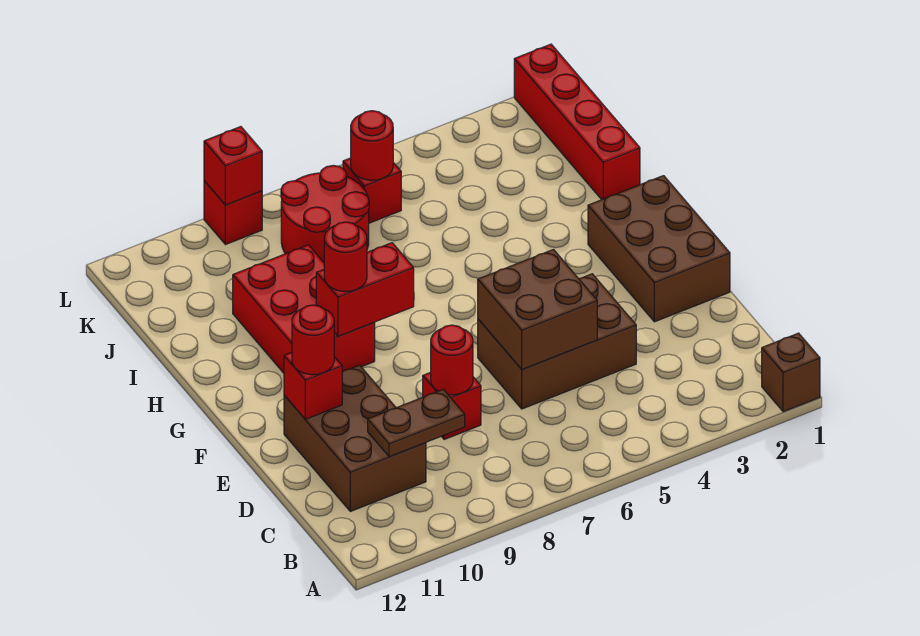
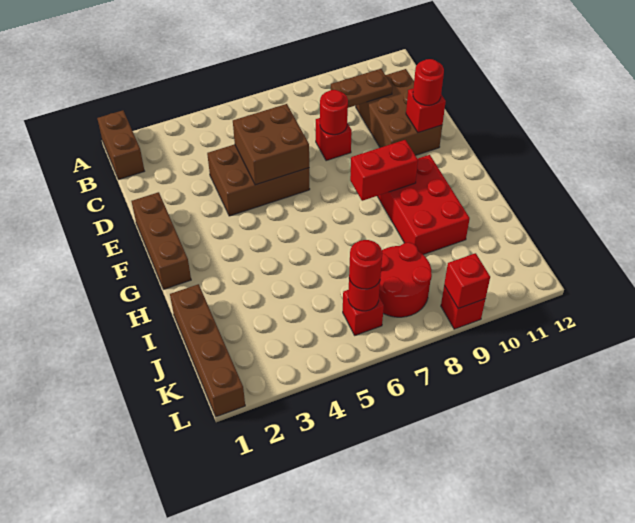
brown 1x1 brick [762,333,820,412] -> brown 1x2 brick [97,110,144,179]
brown 2x3 brick [588,176,730,322] -> brown 1x3 brick [131,192,191,289]
red 1x1 round brick [324,222,367,292] -> red 1x1 round brick moved to [349,240,382,289]
red 1x4 brick [514,44,640,200] -> brown 1x4 brick [170,284,245,417]

